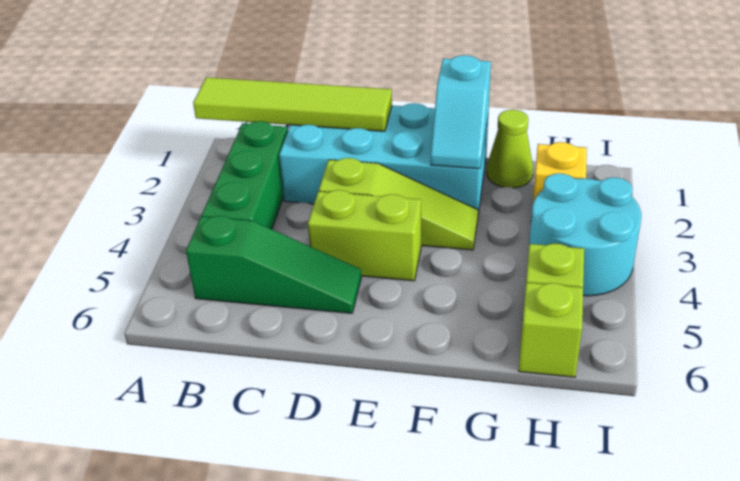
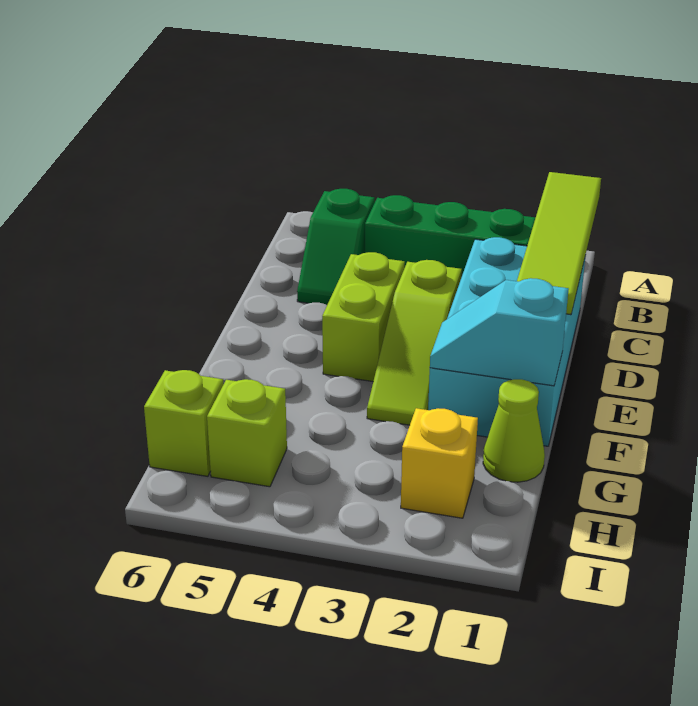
green 1x3 slope [186,216,361,313] -> green 1x2 slope [297,189,375,305]
cyan 2x2 round brick [529,173,641,296] -> none

